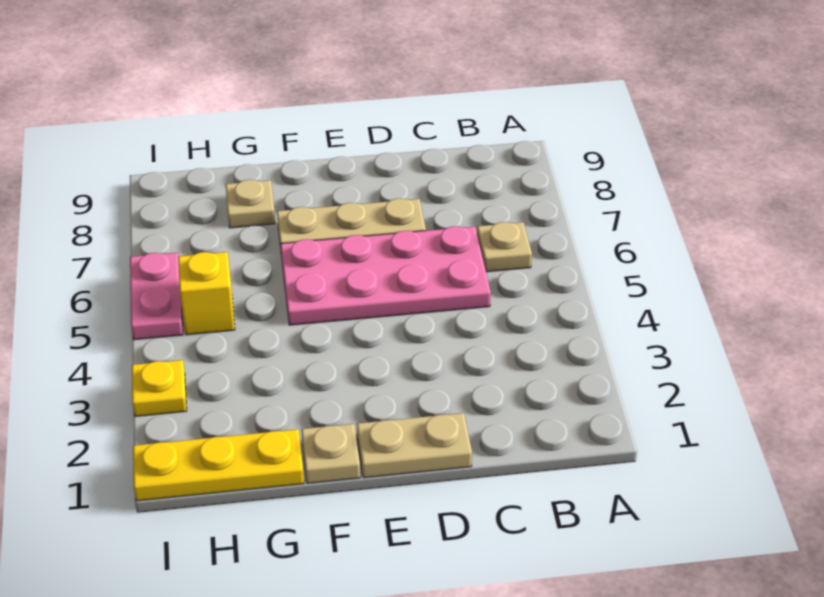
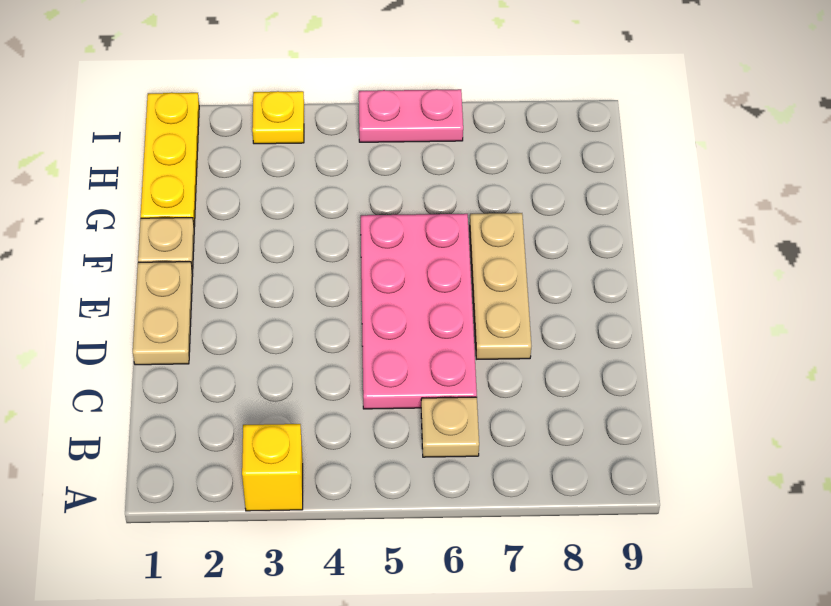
tan 1x1 plate [226,180,275,228] -> none
yellow 1x1 brick [178,252,235,335] -> yellow 1x1 brick moved to [242,424,303,511]

